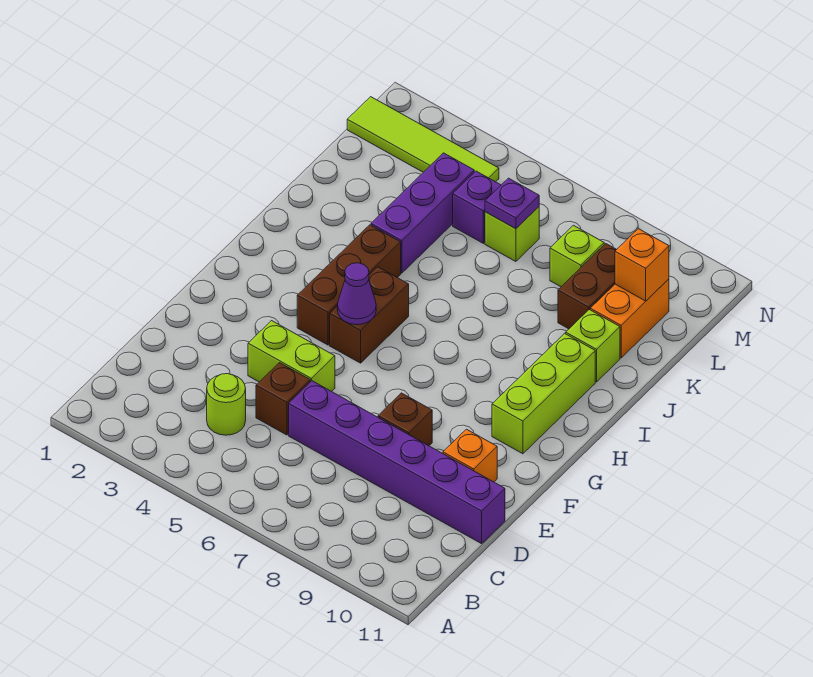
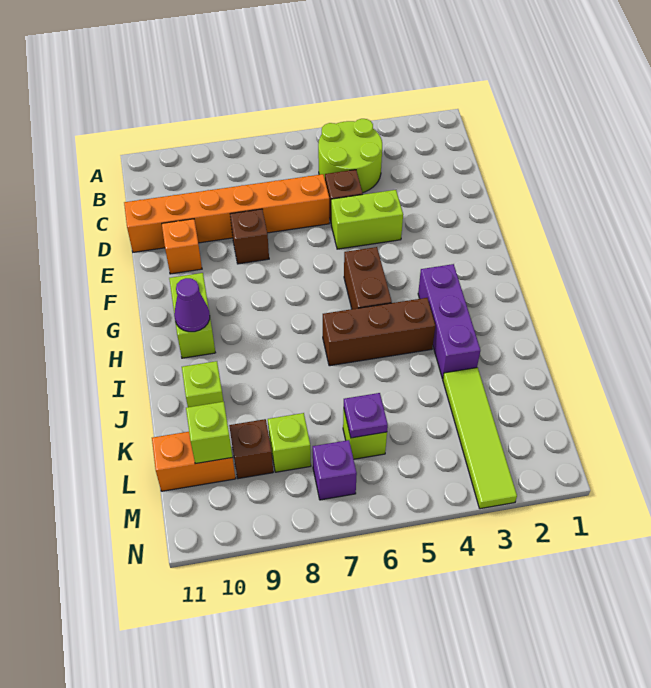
lime 1x1 round brick [207,374,246,435] -> lime 2x2 round brick [318,119,382,193]
purple 1x6 brick [289,381,505,544] -> orange 1x6 brick [124,174,329,252]
brown 1x3 brick [297,225,401,345] -> brown 1x3 brick turned to [323,298,435,366]
purple 1x1 cone [337,263,376,325] -> purple 1x1 cone moved to [174,278,210,332]
lime 1x3 brick [492,333,595,454] -> lime 1x2 brick [169,273,215,358]
purple 1x3 brick [371,153,474,273] -> purple 1x3 brick moved to [418,264,480,379]
brown 1x2 brick [558,244,617,329] -> brown 1x1 brick [229,419,273,479]
orange 1x2 brick [590,279,669,358] -> orange 1x2 brick turned to [152,432,236,491]
purple 1x1 brick [453,171,501,243] -> purple 1x1 brick moved to [313,440,357,500]
orange 1x1 brick [615,229,669,301] -> lime 1x1 brick [186,402,232,464]
lime 1x4 tile [347,97,499,182] -> lime 1x4 tile turned to [443,368,517,509]

